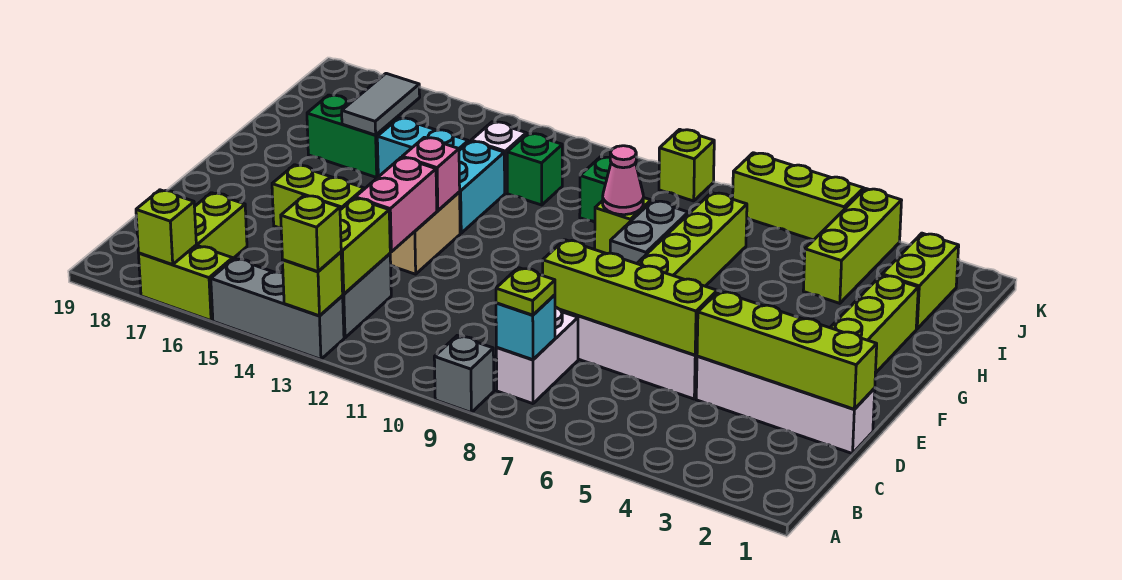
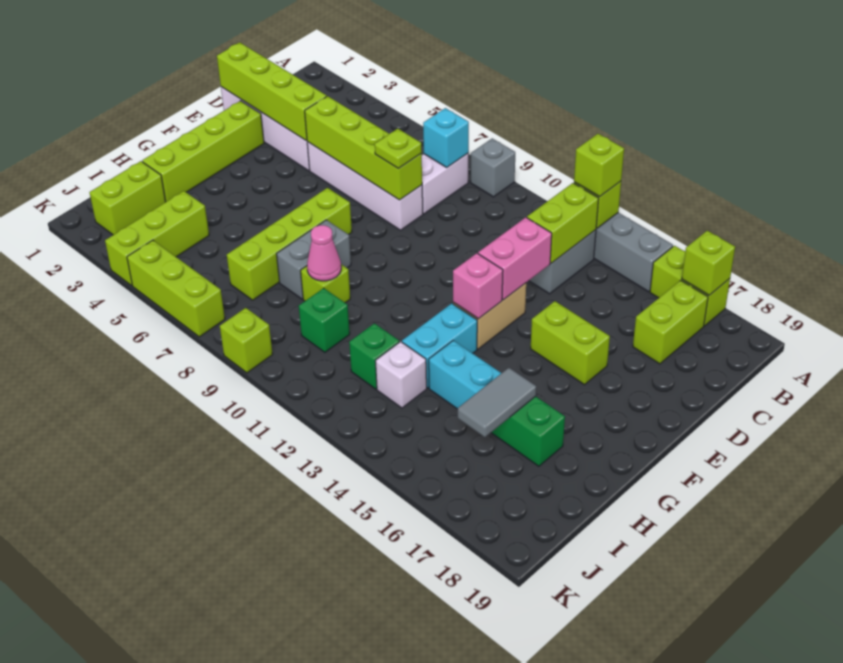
lime 1x1 plate [496,268,555,315] -> lime 1x1 plate moved to [375,129,422,169]

